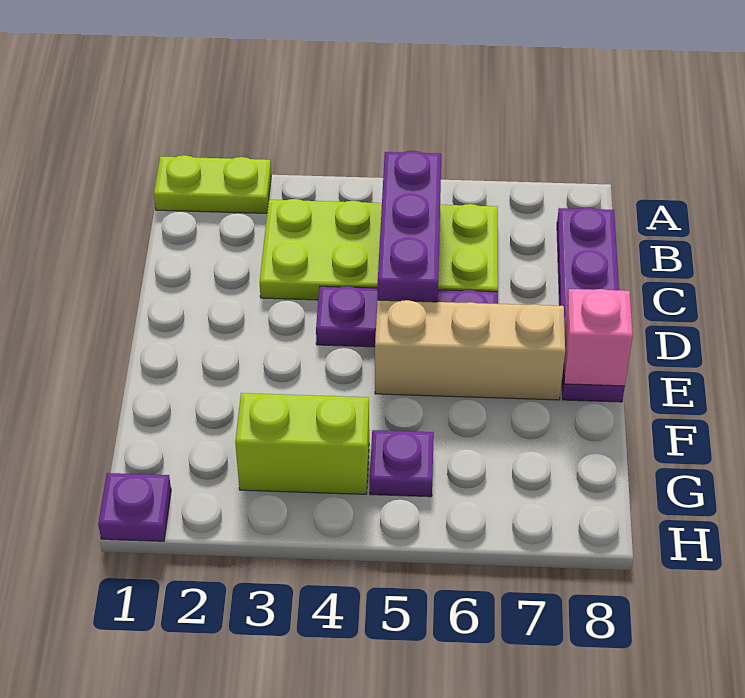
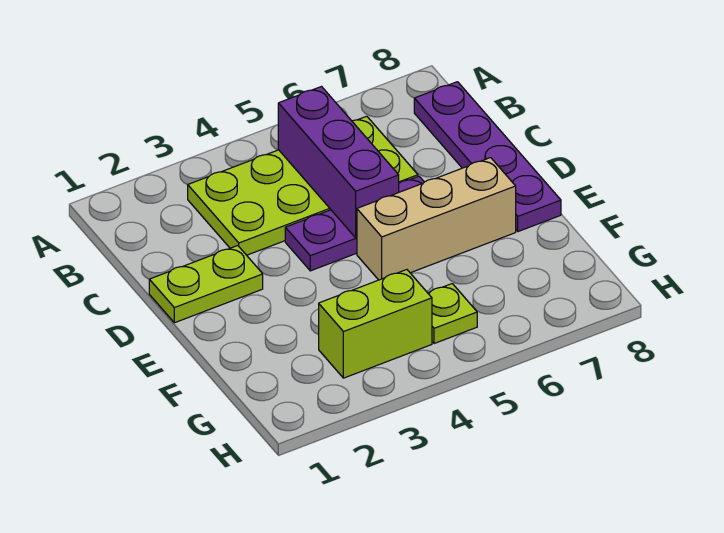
lime 1x2 plate [154,155,271,213] -> lime 1x2 plate moved to [149,246,263,323]
pink 1x1 brick [564,289,633,386] -> none
purple 1x1 plate [370,430,434,497] -> lime 1x1 plate [428,284,477,344]
purple 1x1 plate [98,473,171,541] -> none

